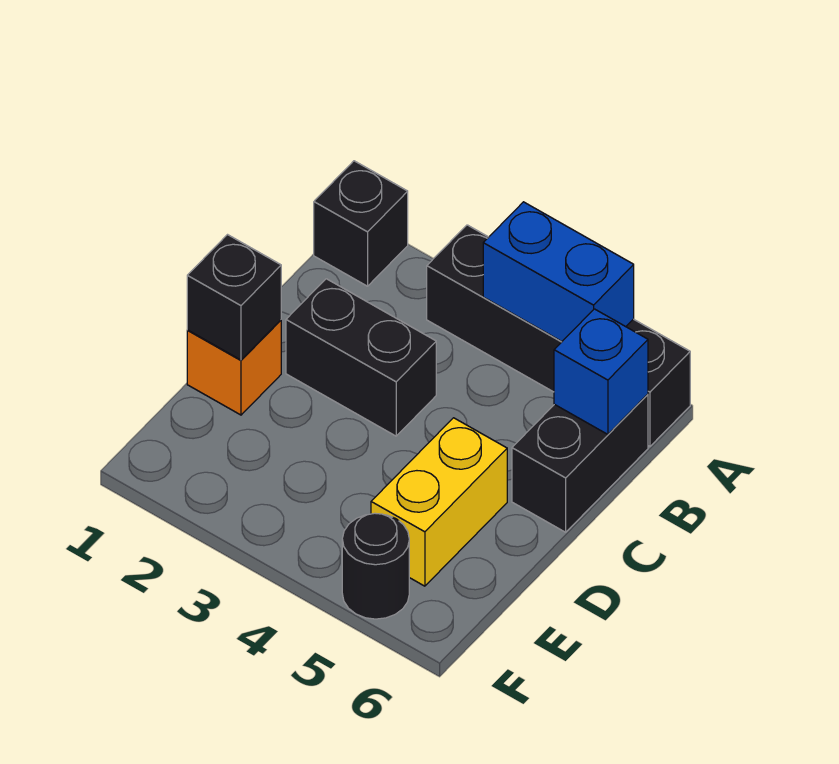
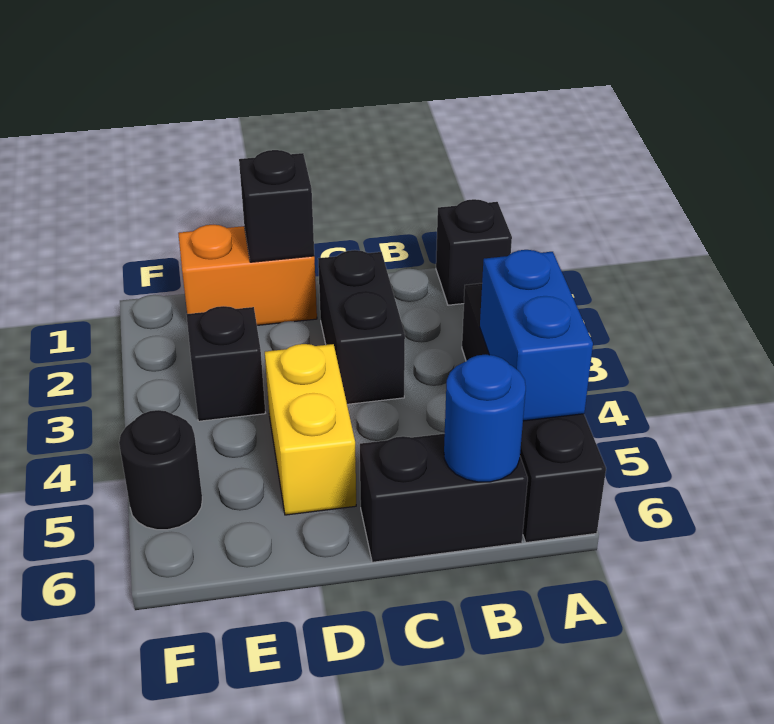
blue 1x1 brick [554,309,648,434] -> blue 1x1 round brick [444,354,526,482]
orange 1x1 brick [187,320,281,415] -> orange 1x2 brick [178,225,317,325]
yellow 1x2 brick [371,418,507,586] -> yellow 1x2 brick turned to [265,344,356,515]
none -> black 1x1 brick [186,306,265,421]

